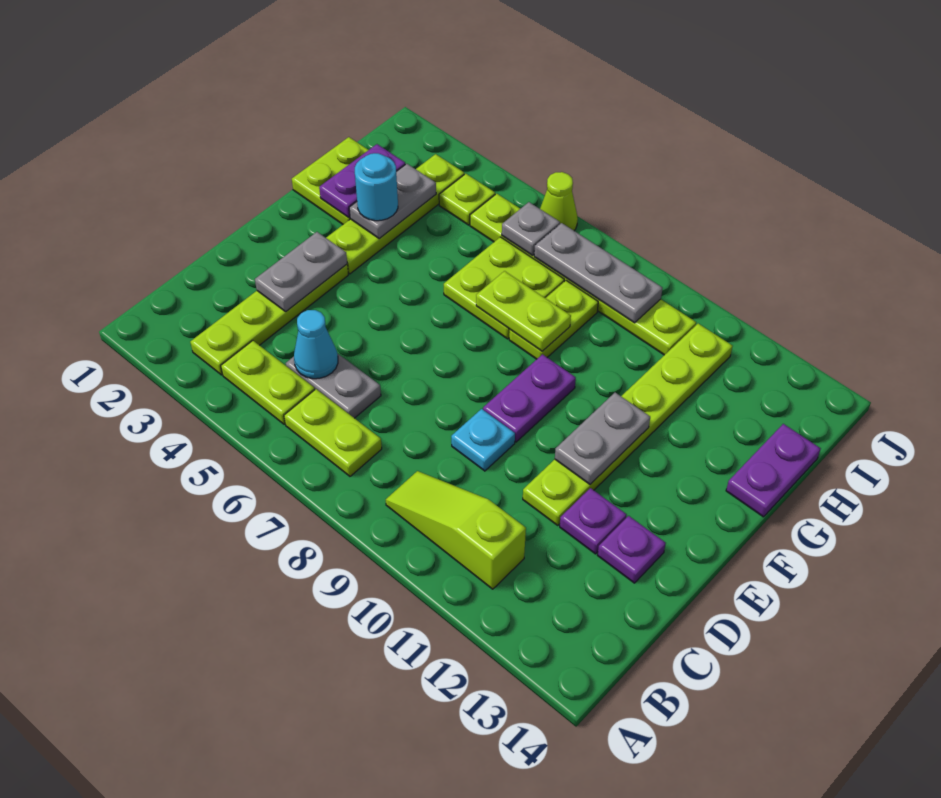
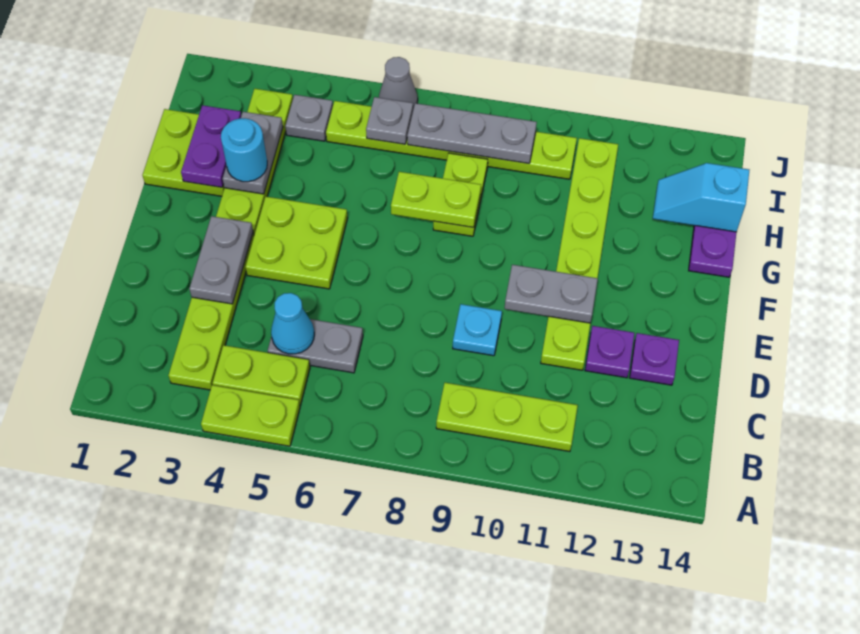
lime 1x2 plate [284,389,382,476] -> lime 1x2 plate moved to [201,385,300,446]
lime 1x3 slope [386,471,526,589] -> lime 1x3 plate [436,383,578,451]
purple 1x2 plate [483,354,576,442] -> none
grey 1x2 plate [555,393,650,484] -> grey 1x2 plate turned to [505,265,598,323]
lime 2x2 plate [444,237,564,339] -> lime 2x2 plate moved to [245,197,347,289]
none -> cyan 1x2 slope [653,163,749,232]
lime 1x1 plate [439,174,495,225] -> grey 1x1 plate [285,95,333,141]
lime 1x1 cone [540,172,578,231] -> grey 1x1 cone [379,57,418,109]

